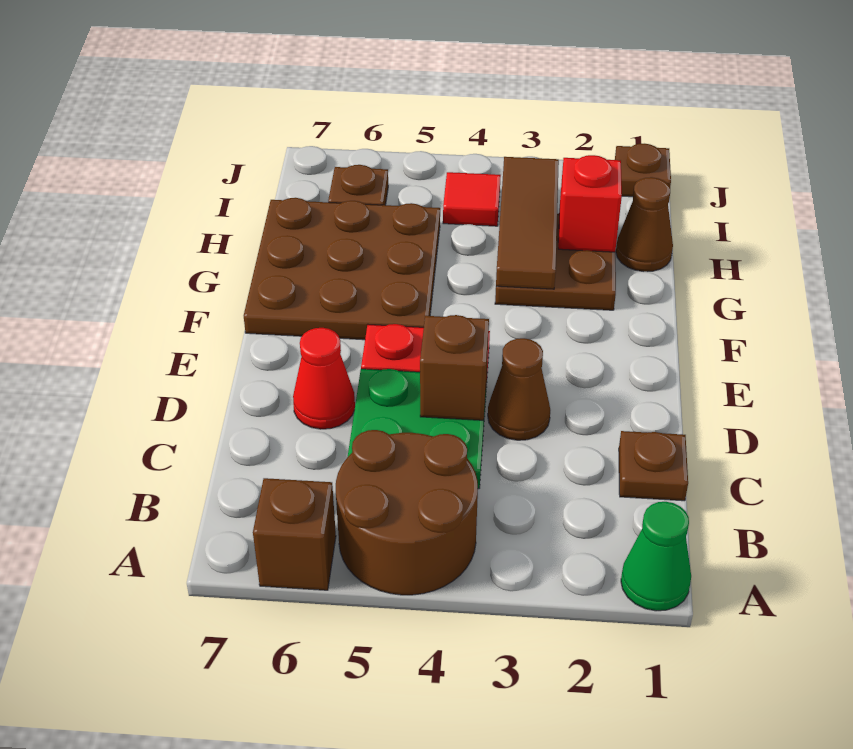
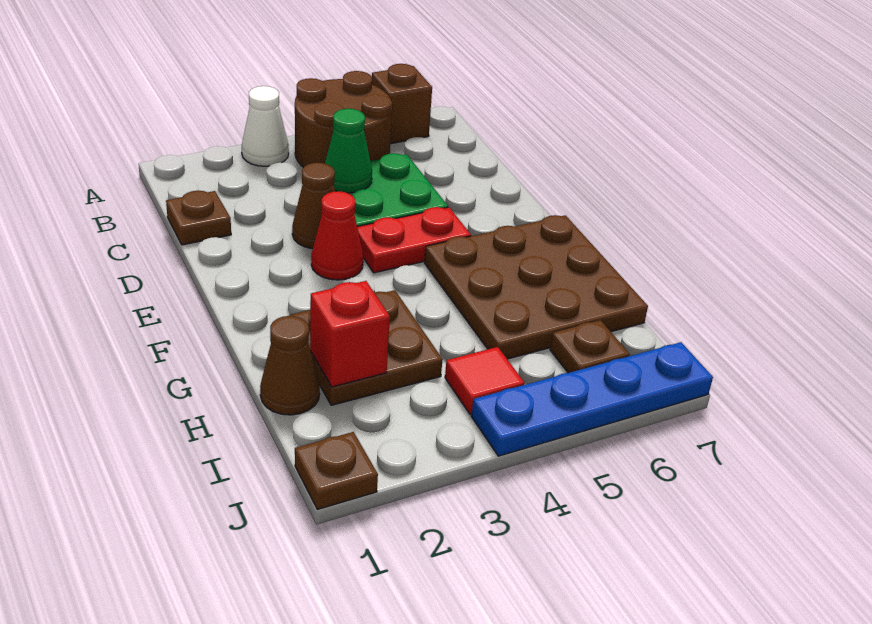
green 1x1 cone [621,502,691,611] -> green 1x1 cone moved to [325,109,372,193]
none -> white 1x1 cone [242,86,289,166]
brown 1x1 brick [420,315,489,420] -> none
red 1x1 cone [293,328,355,429] -> red 1x1 cone moved to [311,191,363,280]
brown 1x3 tile [496,157,559,289] -> none
none -> blue 1x4 plate [471,342,713,456]

